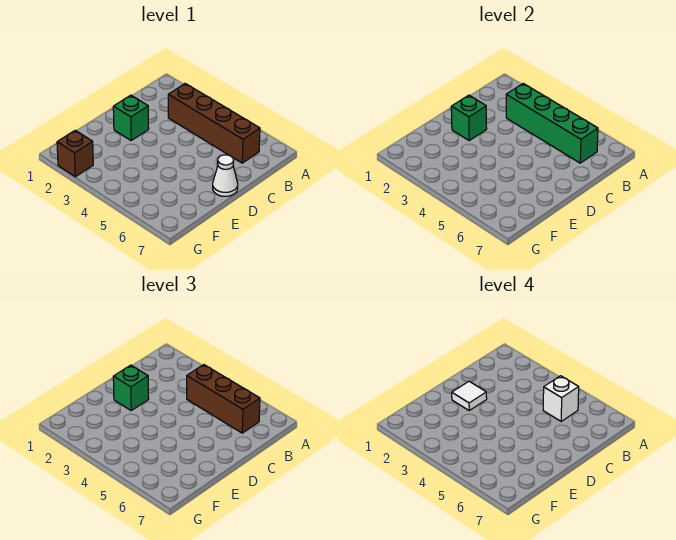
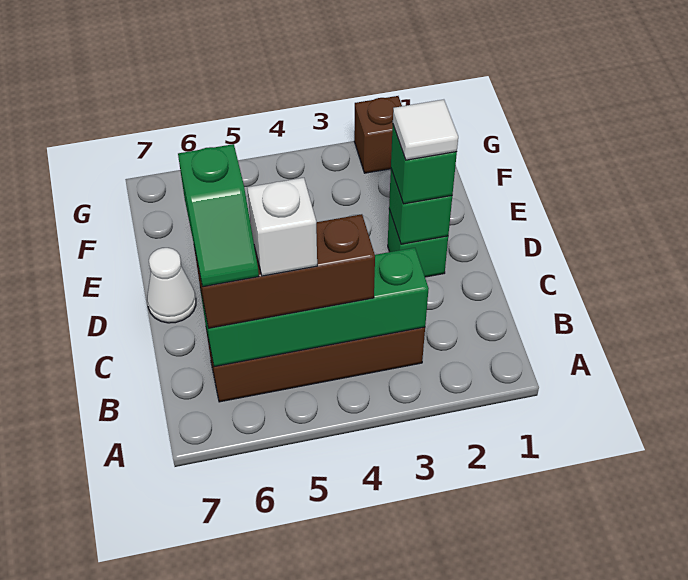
none -> green 1x2 slope [178,144,259,287]

